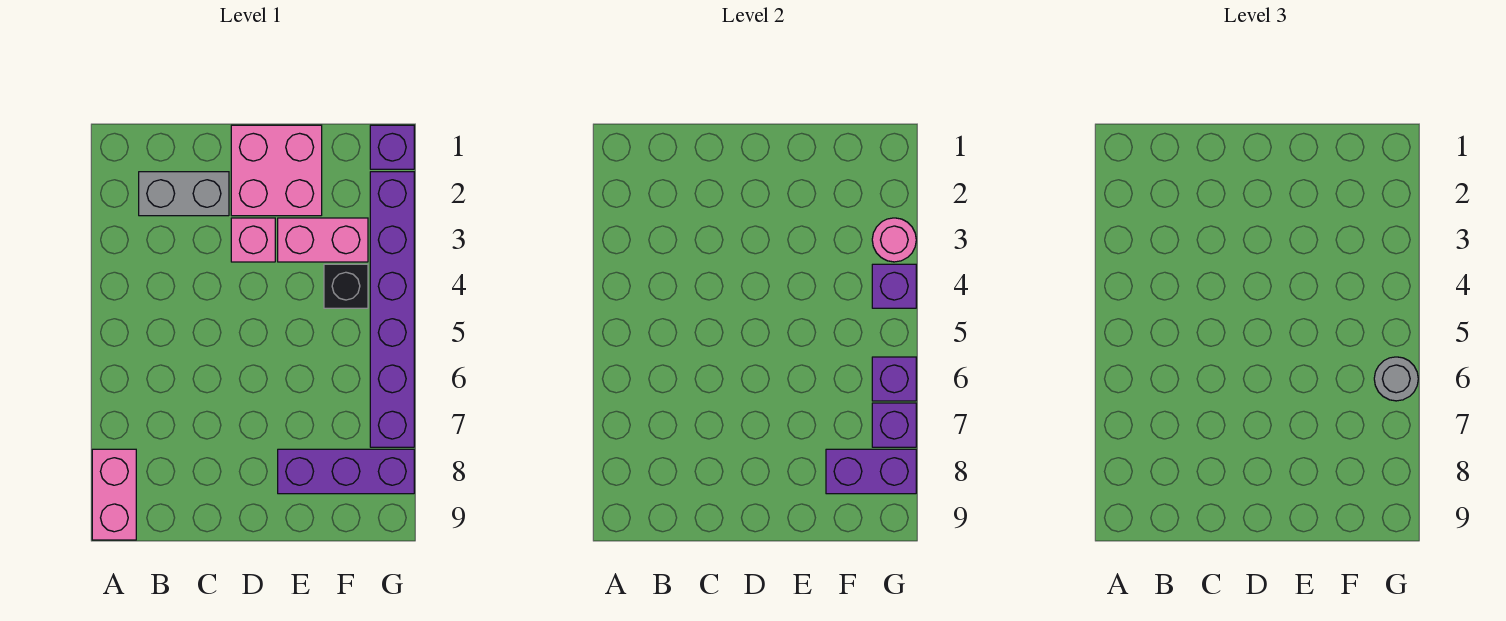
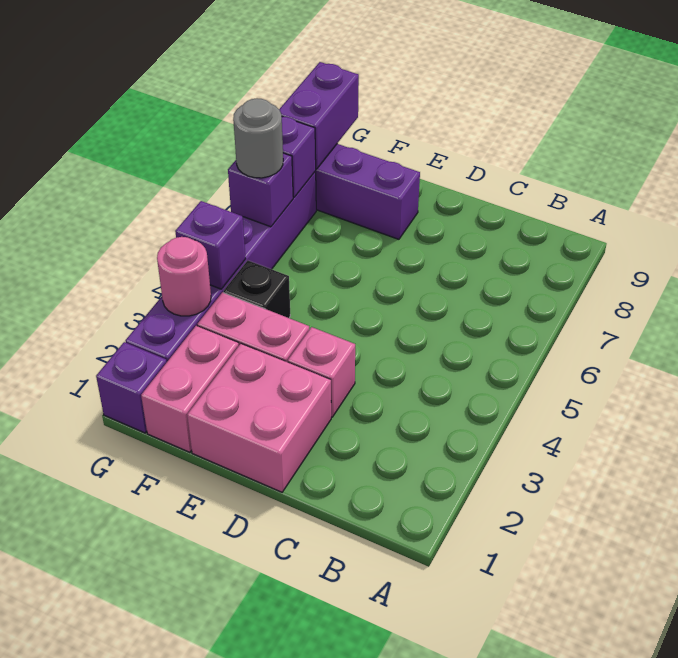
pink 1x2 brick [92,449,136,540] -> pink 1x2 brick moved to [141,326,239,452]
grey 1x2 brick [139,172,229,216] -> none
purple 1x2 brick [826,449,916,494] -> purple 1x2 brick turned to [279,62,359,169]

